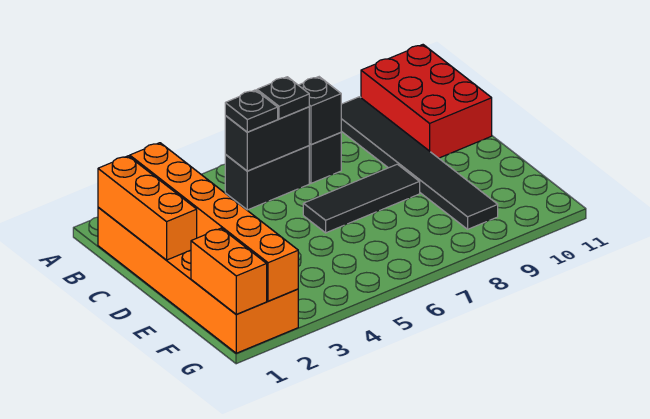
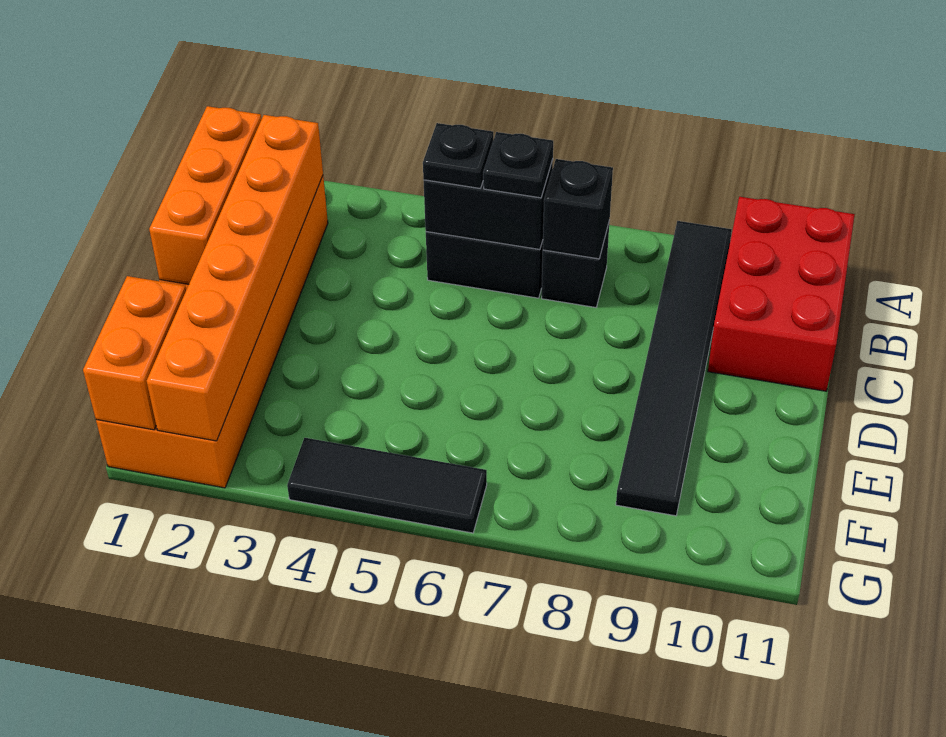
black 1x3 tile [303,164,420,233] -> black 1x3 tile moved to [287,438,487,533]

